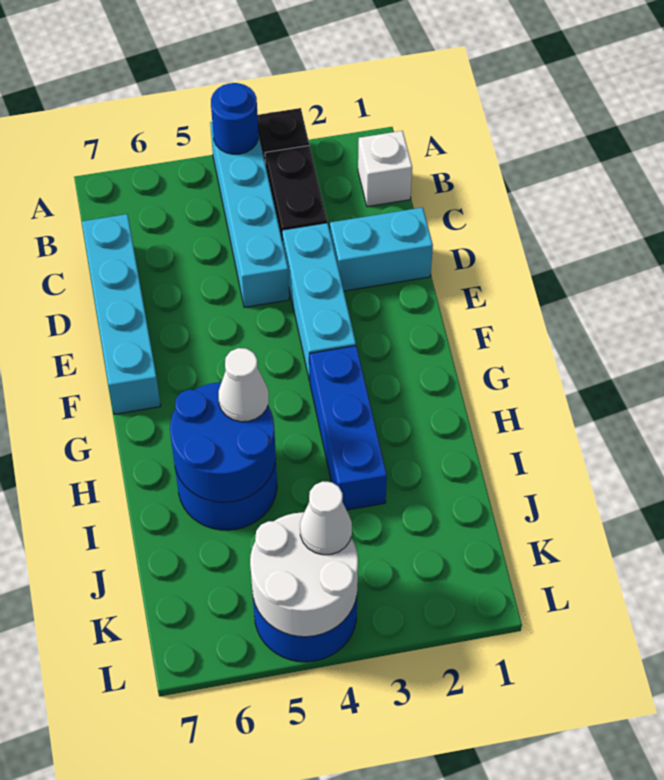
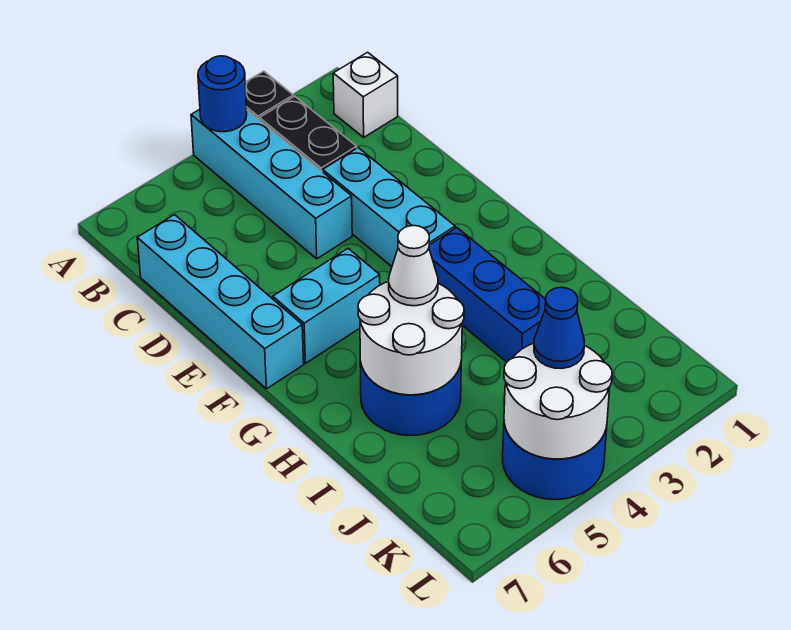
cyan 1x2 brick [330,208,433,291] -> cyan 1x2 brick moved to [273,249,380,363]
blue 2x2 round brick [170,382,276,502] -> white 2x2 round brick [358,281,464,395]
white 1x1 cone [300,482,352,555] -> blue 1x1 cone [534,287,584,368]

